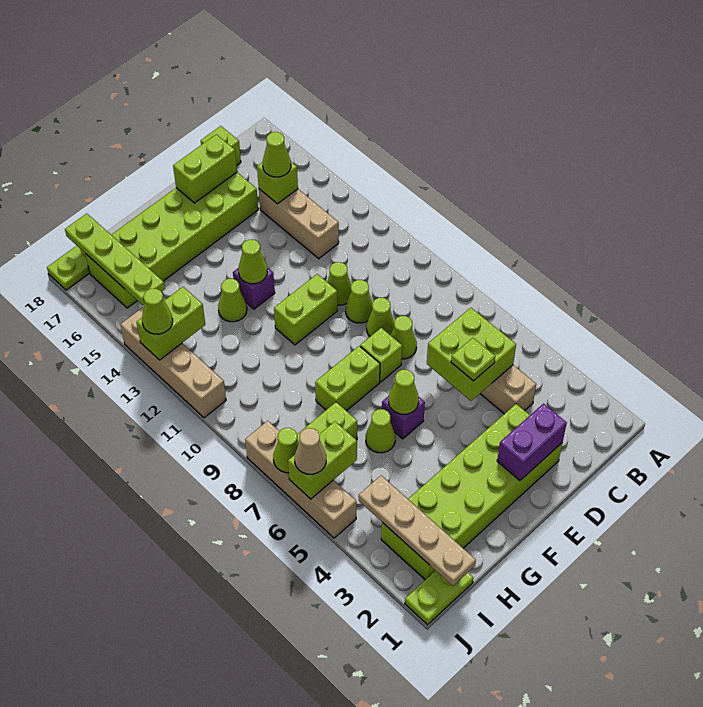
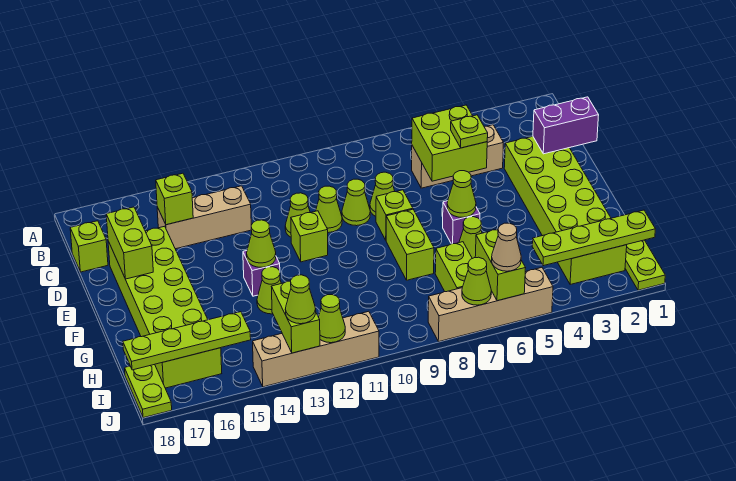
lime 1x1 cone [263,132,291,177] -> lime 1x1 cone moved to [319,295,345,343]
purple 1x2 brick [497,404,567,480] -> purple 1x2 brick turned to [533,97,599,154]
lime 1x2 brick [274,274,337,345] -> lime 1x1 brick [291,211,328,262]
tan 1x4 plate [359,476,476,586] -> lime 1x4 plate [532,210,655,266]

